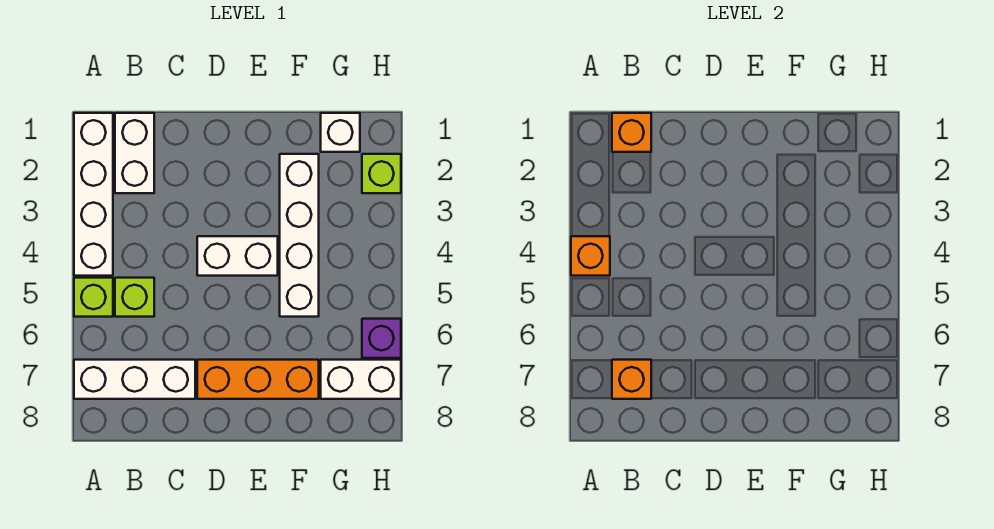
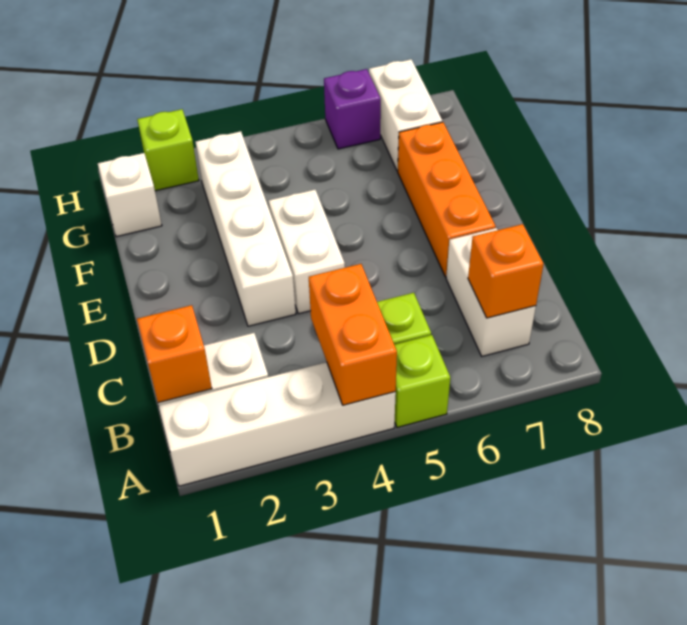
orange 1x1 brick [571,236,610,276] -> orange 1x2 brick [309,264,397,405]
white 1x3 brick [74,360,195,399] -> white 1x2 brick [446,228,536,356]
white 1x4 brick [280,154,319,317] -> white 1x4 brick turned to [196,131,296,326]

